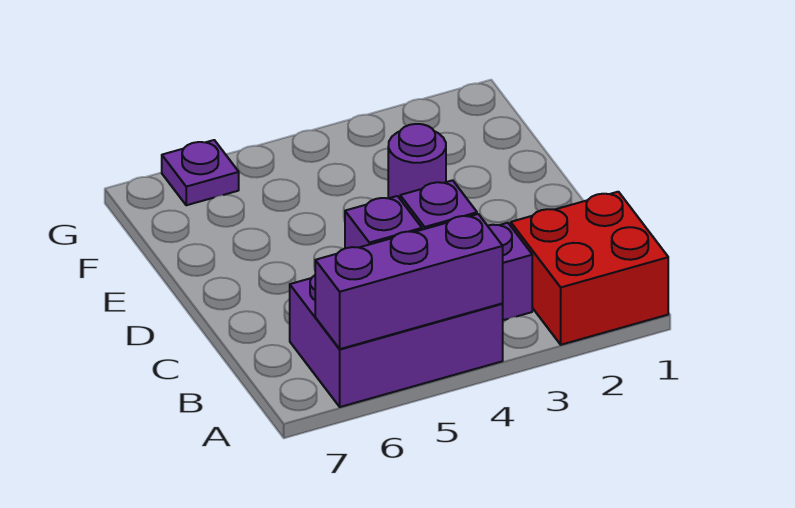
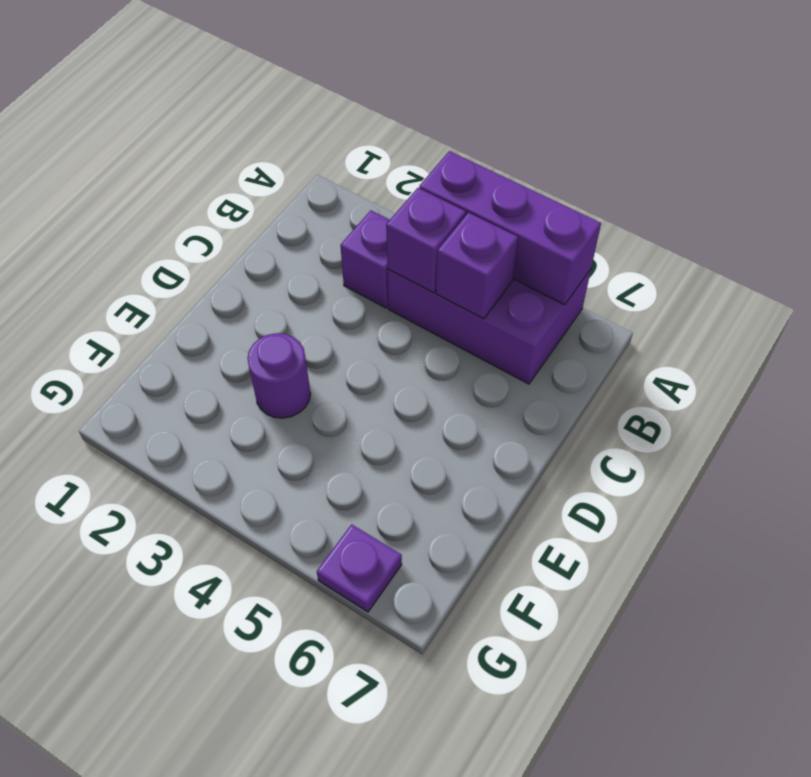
red 2x2 brick [511,192,668,345] -> none

